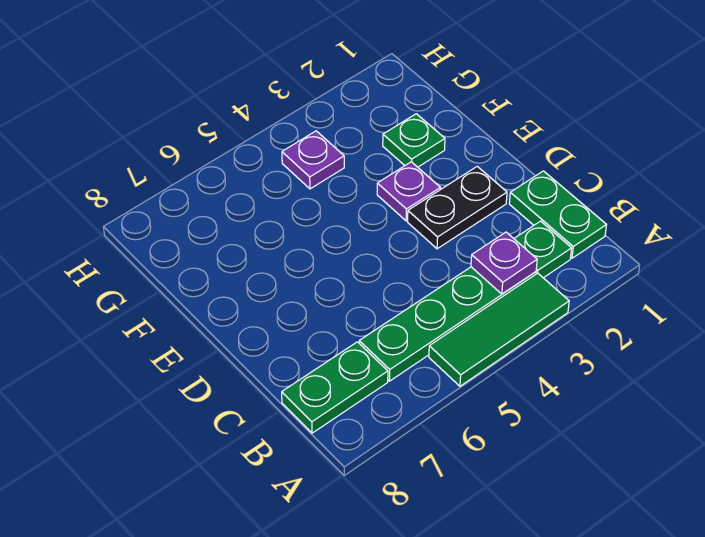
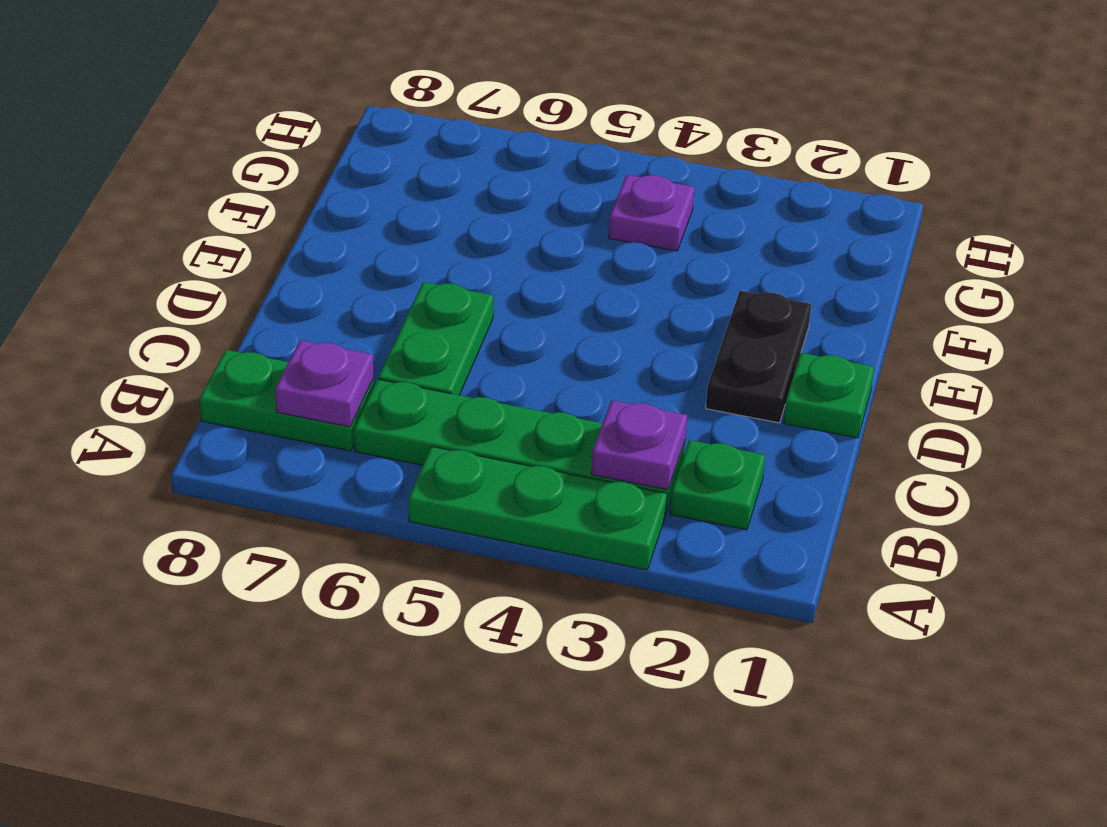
green 1x3 tile [429,273,569,386] -> green 1x3 plate [409,447,667,570]
green 1x2 plate [509,171,606,258] -> green 1x2 plate moved to [378,282,494,395]
black 1x2 plate [408,166,507,249] -> black 1x2 plate turned to [706,291,811,423]
purple 1x1 plate [377,162,440,221] -> purple 1x1 plate moved to [275,340,373,427]
green 1x1 plate [383,114,445,167] -> green 1x1 plate moved to [784,353,874,438]

